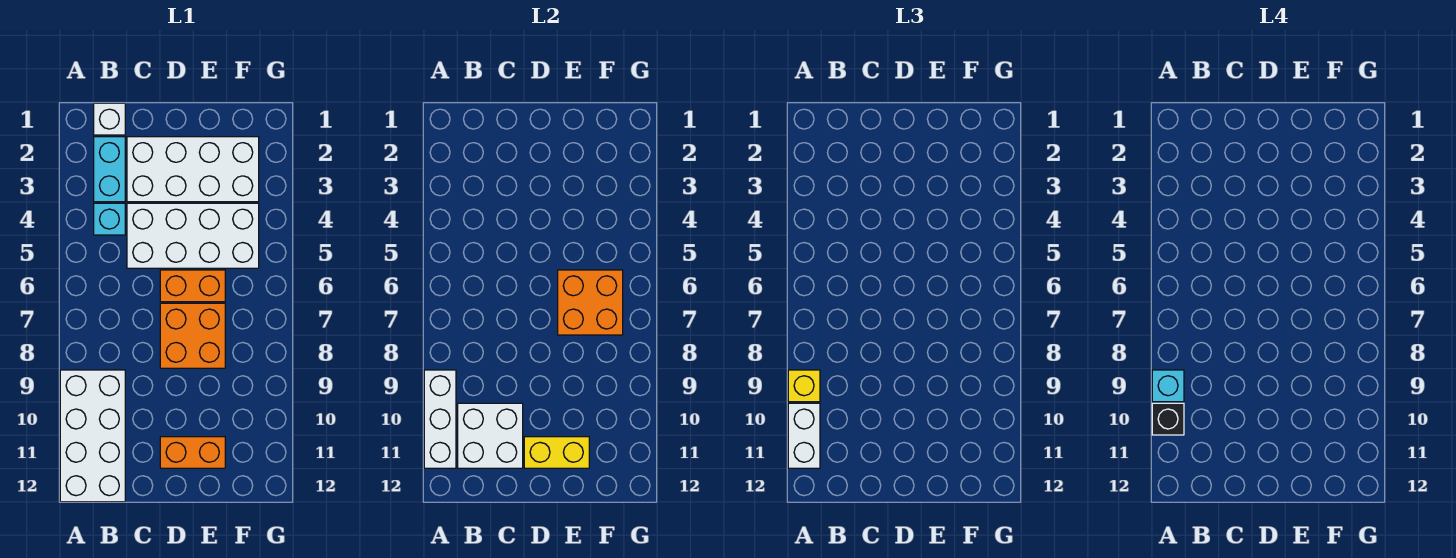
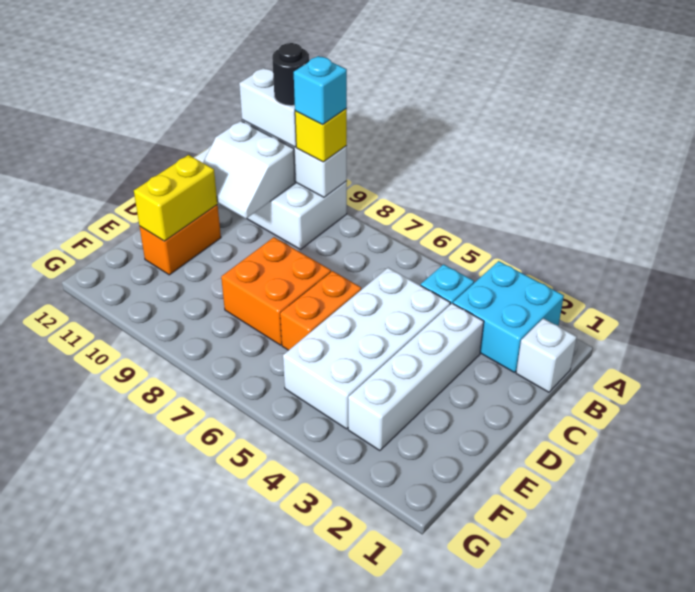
black 1x1 brick [1152,403,1184,435] -> black 1x1 round brick [272,43,309,106]
cyan 1x2 brick [94,137,125,202] -> cyan 2x2 brick [453,261,564,372]
white 2x2 brick [458,403,523,468] -> white 2x2 slope [203,121,295,219]
white 2x4 brick [127,137,259,202] -> white 1x4 brick [348,303,484,451]
orange 2x2 brick [558,270,623,335] -> none

